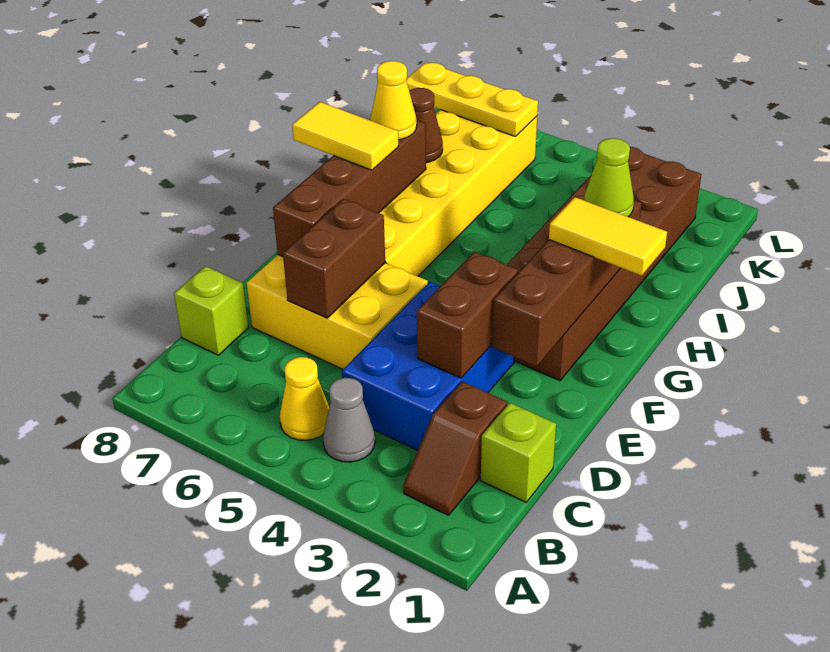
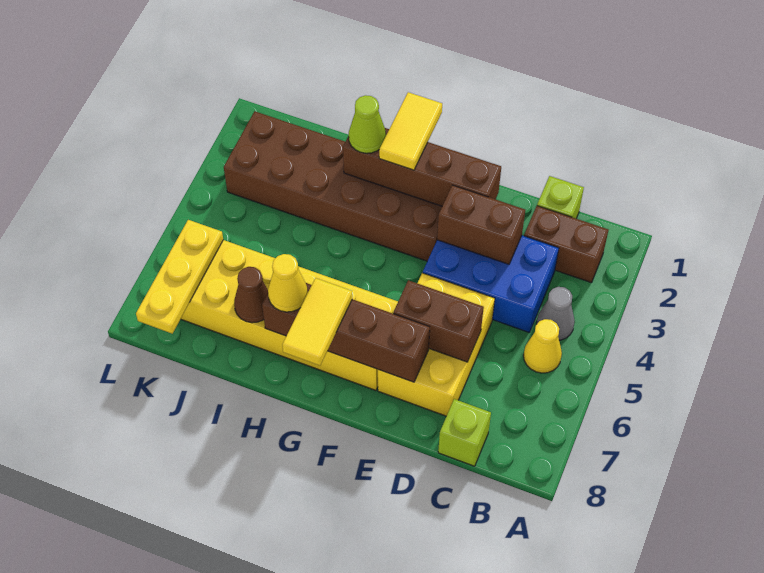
brown 1x2 slope [403,381,507,515] -> brown 1x2 brick [524,206,608,283]

